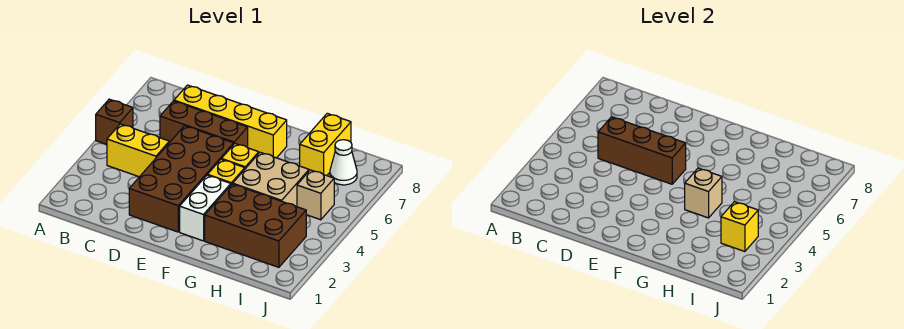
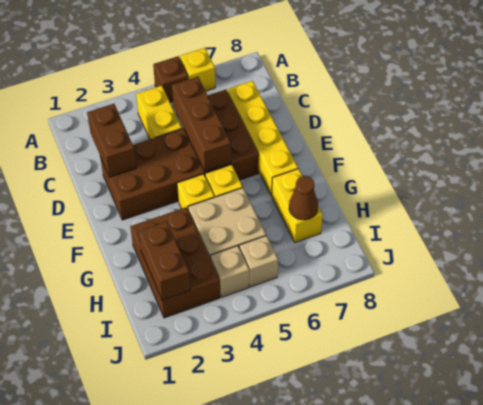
none -> brown 1x2 brick [87,104,136,177]
white 1x2 brick [180,175,231,241] -> none
tan 1x1 brick [685,168,722,218] -> tan 1x1 brick moved to [210,246,249,297]
none -> brown 1x2 brick [138,222,190,300]
yellow 1x2 brick [300,113,351,176] -> yellow 1x2 brick turned to [272,169,323,243]
none -> brown 1x1 cone [289,176,318,220]
yellow 1x1 brick [721,202,758,252] -> yellow 1x1 brick moved to [180,48,215,91]
white 1x1 cone [330,140,357,185] -> none

